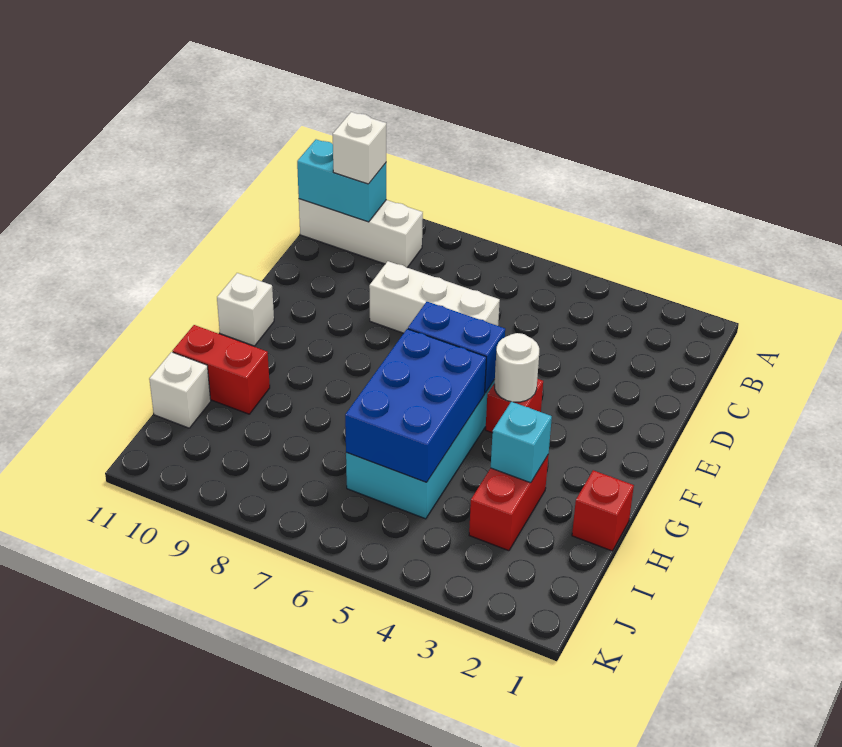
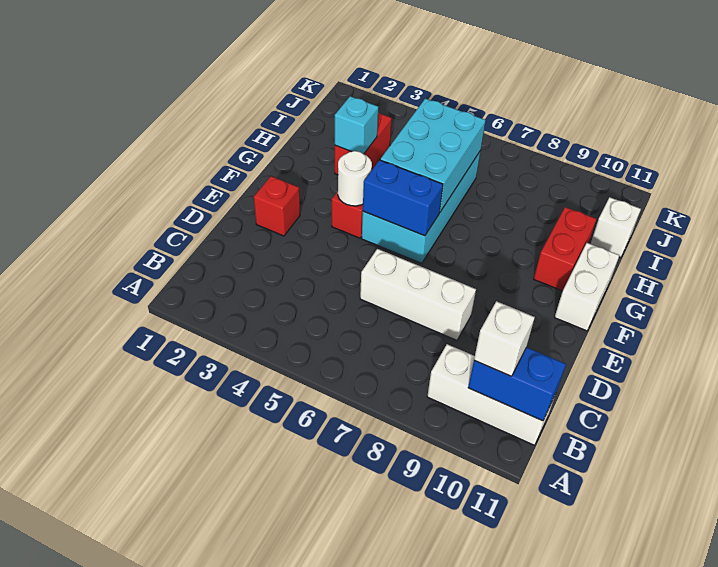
cyan 1x2 brick [297,139,386,222] -> blue 1x2 brick [468,347,566,421]
white 1x1 brick [217,273,274,346] -> white 1x2 brick [555,243,620,331]
blue 2x3 brick [345,329,486,482] -> cyan 2x3 brick [380,99,486,213]
red 1x1 brick [572,470,634,551] -> red 1x1 brick moved to [254,176,300,236]
red 1x2 brick [173,325,270,414] -> red 1x2 brick turned to [534,207,596,291]

